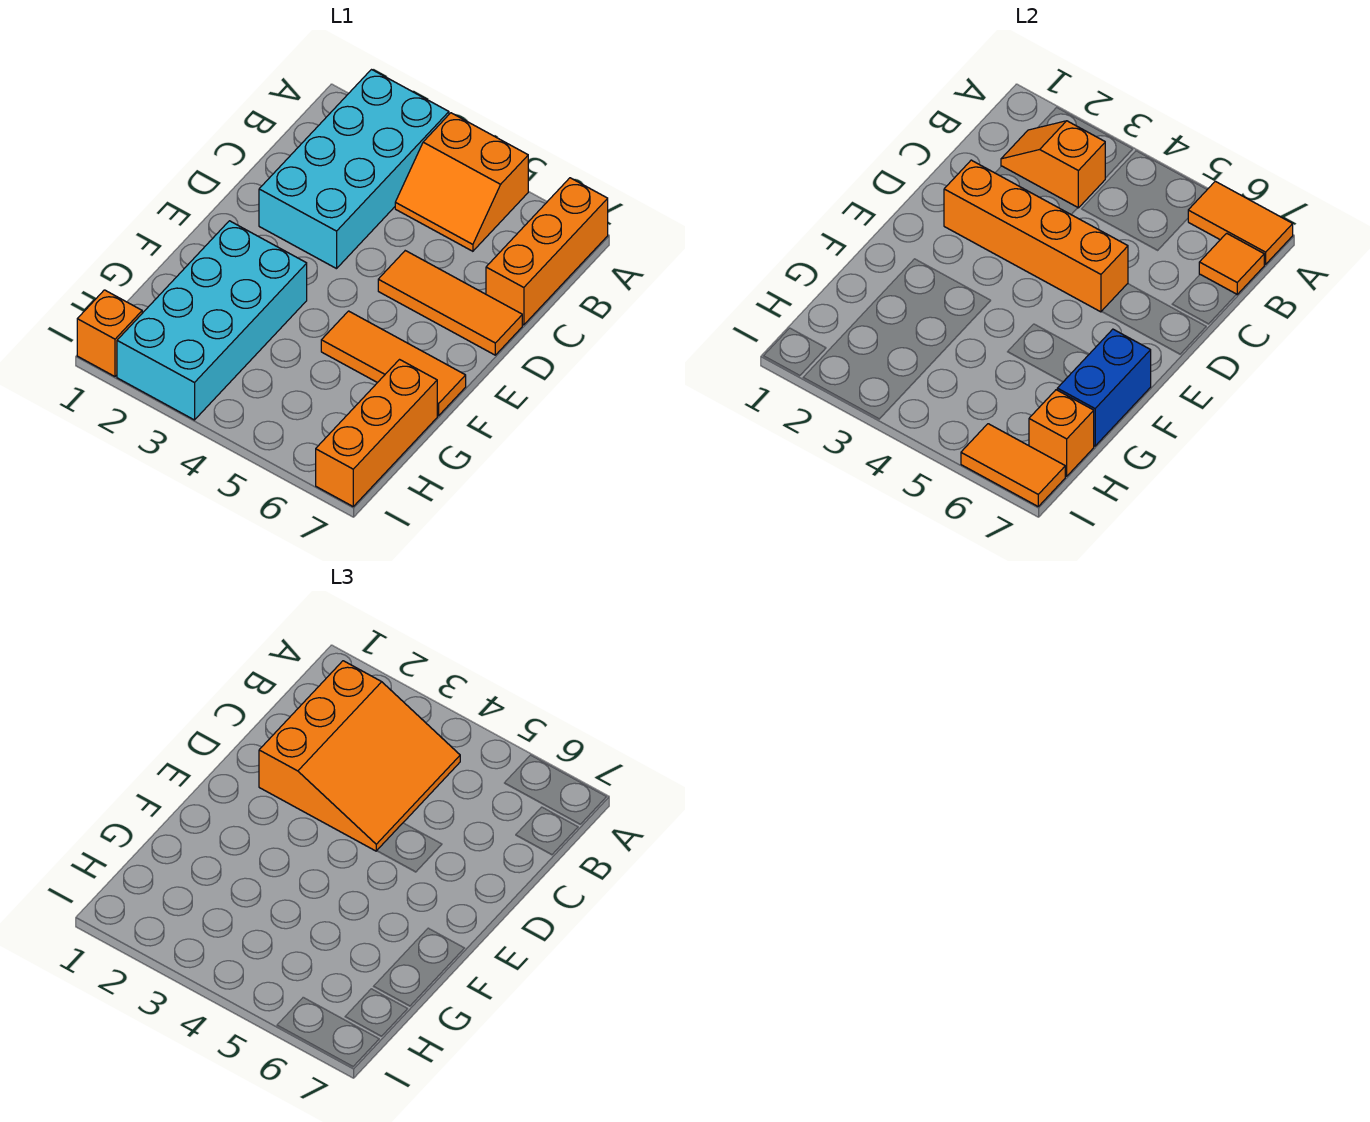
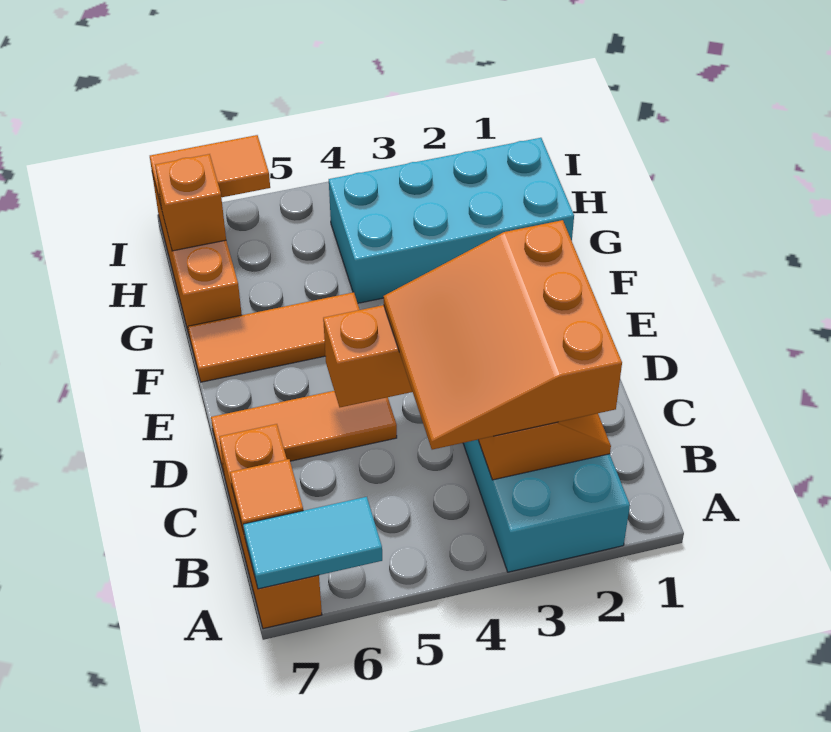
orange 2x2 slope [395,113,528,251] -> none
orange 1x2 tile [1188,181,1293,264] -> cyan 1x2 tile [243,497,382,589]
cyan 2x4 brick [117,221,307,420] -> cyan 2x4 brick turned to [329,138,574,303]
blue 1x2 brick [1057,329,1151,446] -> none
orange 1x1 brick [77,290,142,376] -> none

